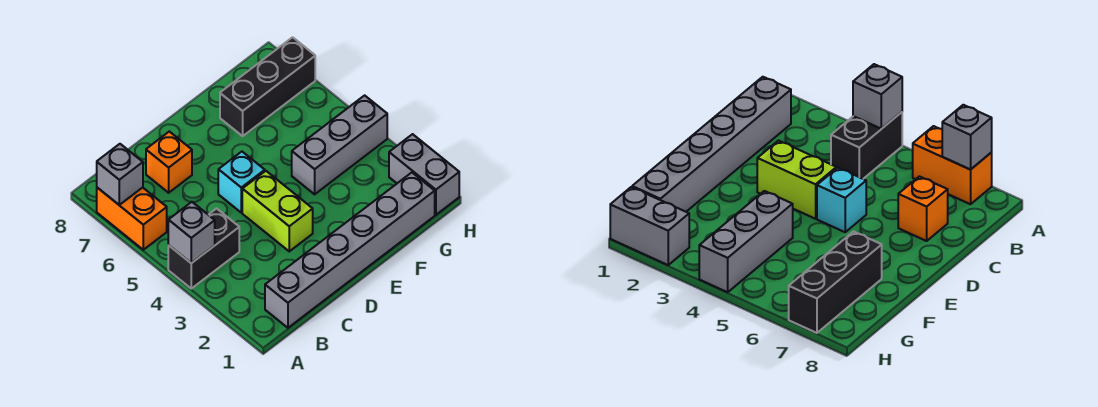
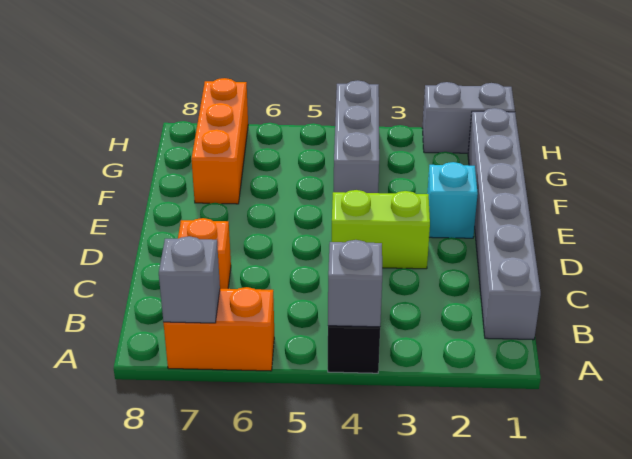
cyan 1x1 brick [218,152,265,213] -> cyan 1x1 brick moved to [427,162,478,238]
black 1x3 brick [220,37,315,136] -> orange 1x3 brick [191,78,248,204]

